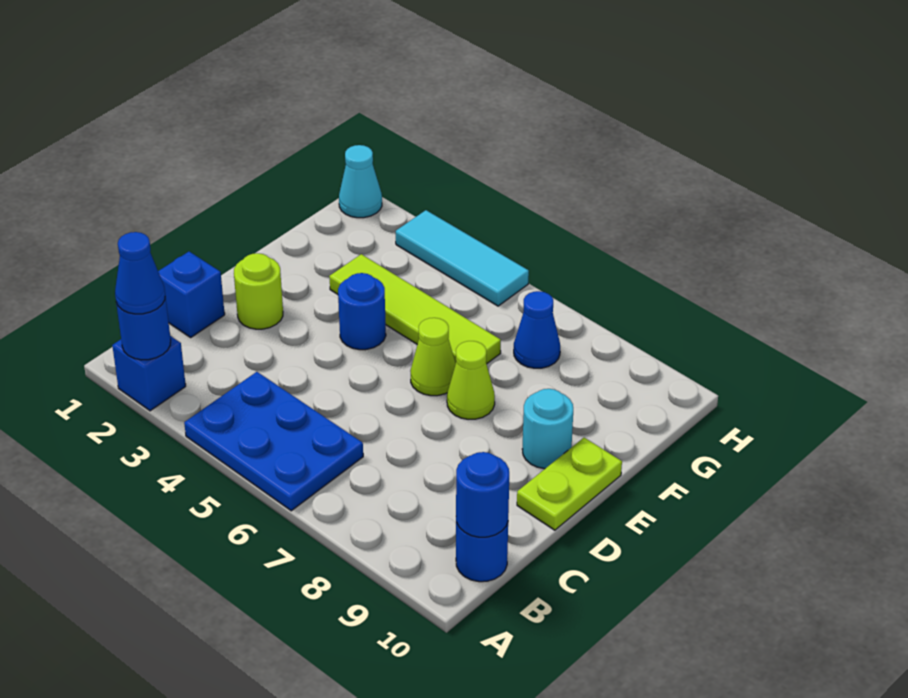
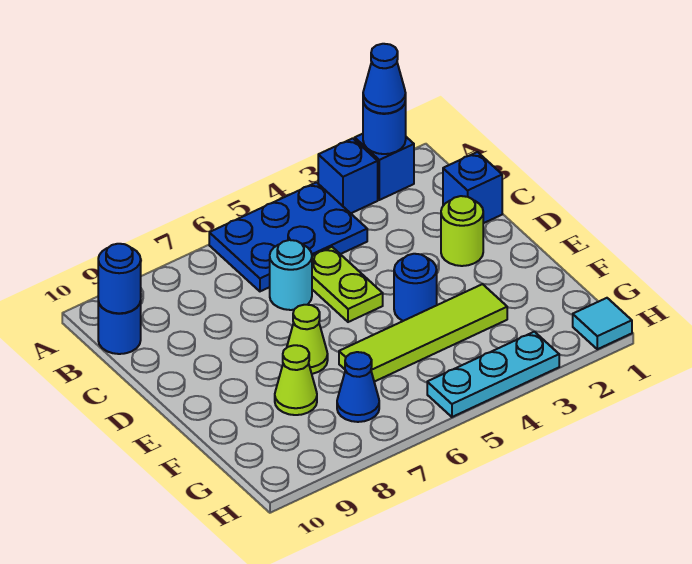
none -> blue 1x1 brick [318,138,378,213]
lime 1x2 plate [517,438,622,530] -> lime 1x2 plate moved to [312,247,383,322]
lime 1x1 cone [410,318,456,396] -> lime 1x1 cone moved to [275,345,317,415]
cyan 1x1 round brick [522,389,573,469] -> cyan 1x1 round brick moved to [270,240,312,310]
cyan 1x1 cone [339,145,382,218] -> cyan 1x1 tile [573,298,632,349]
cyan 1x3 tile [396,210,529,306] -> cyan 1x3 plate [427,332,559,417]

